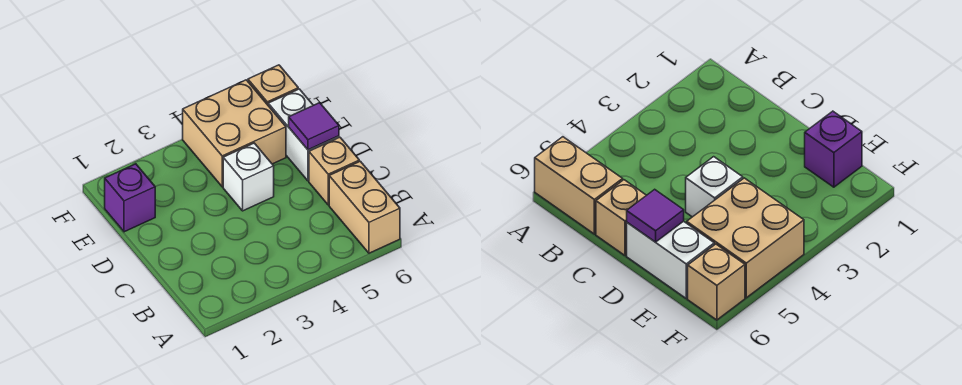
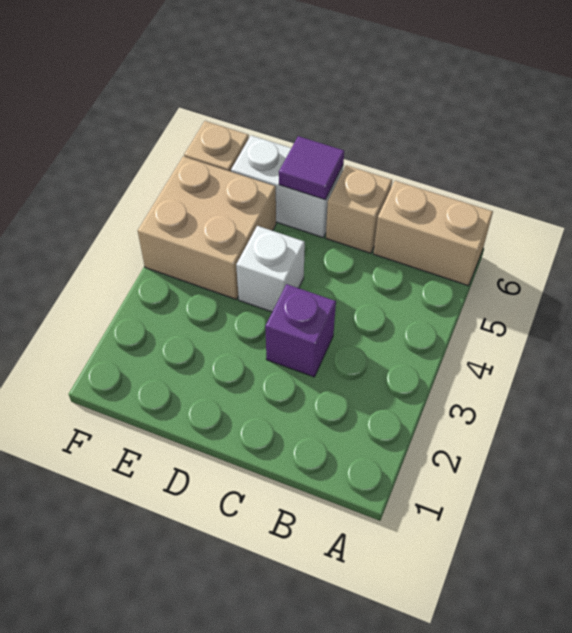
purple 1x1 brick [105,164,155,232] -> purple 1x1 brick moved to [265,284,336,377]

